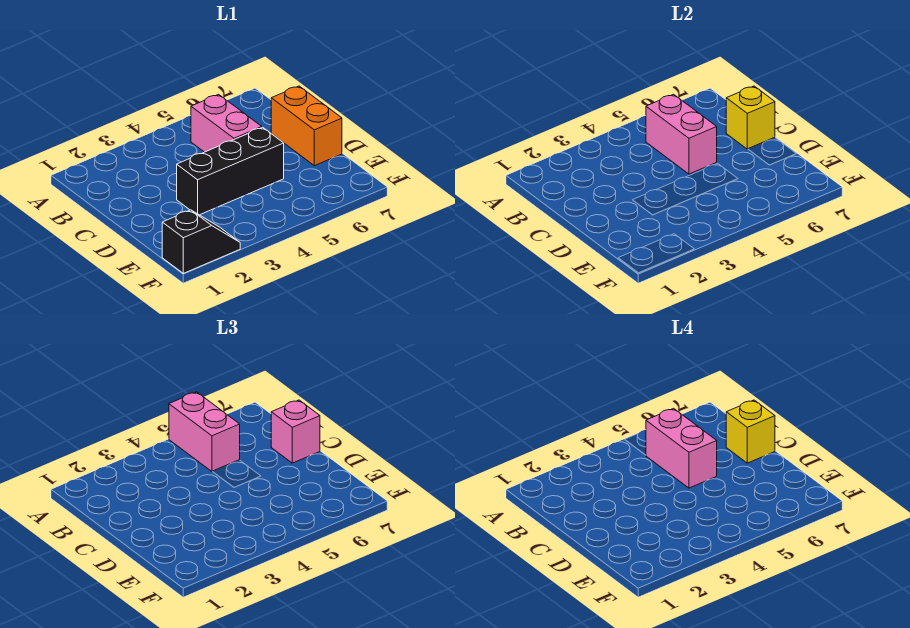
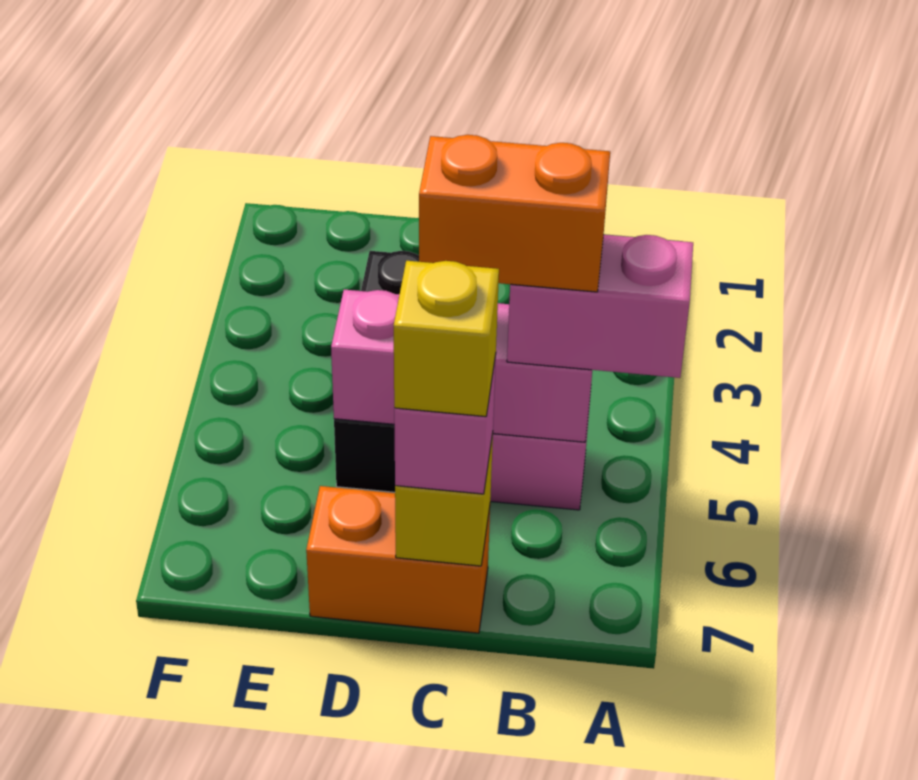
pink 1x2 brick [646,94,717,174] -> pink 1x3 brick [331,290,592,442]
pink 1x2 brick [646,408,717,488] -> orange 1x2 brick [419,135,610,292]
black 1x2 slope [162,210,240,273] -> none

